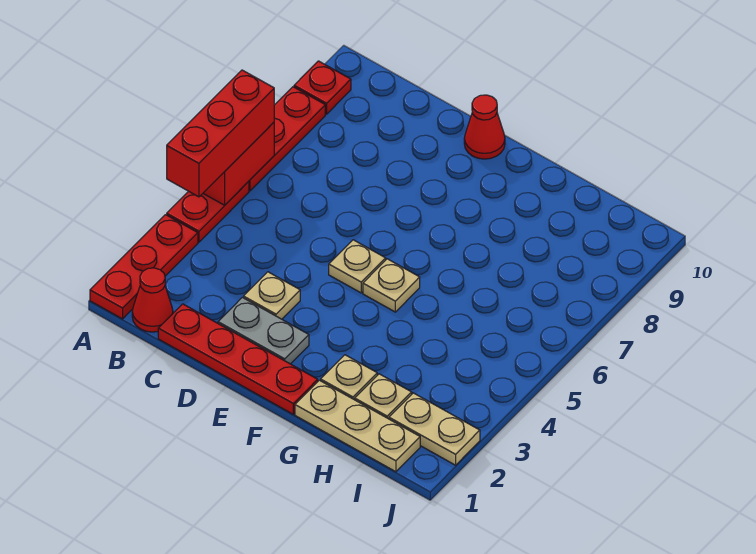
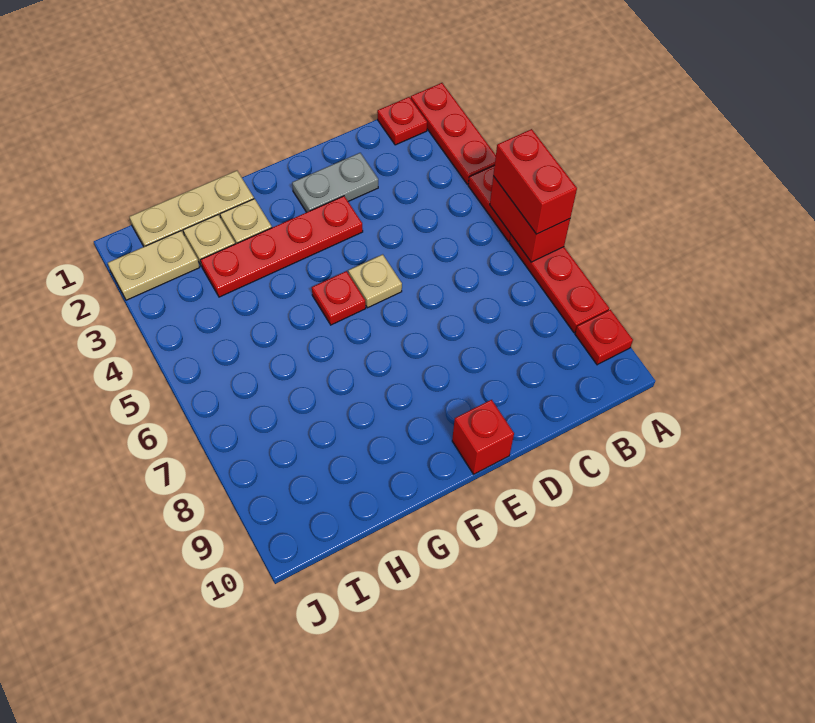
red 1x3 brick [167,70,274,197] -> red 1x2 brick [493,129,577,234]
red 1x1 cone [132,268,173,332] -> red 1x1 plate [377,97,427,145]
red 1x4 plate [158,304,318,414] -> red 1x4 plate moved to [201,196,363,297]
tan 1x1 plate [244,272,300,319] -> none
red 1x1 cone [464,95,505,159] -> red 1x1 brick [452,400,514,474]
tan 1x1 plate [363,259,420,312] -> red 1x1 plate [312,271,366,325]

